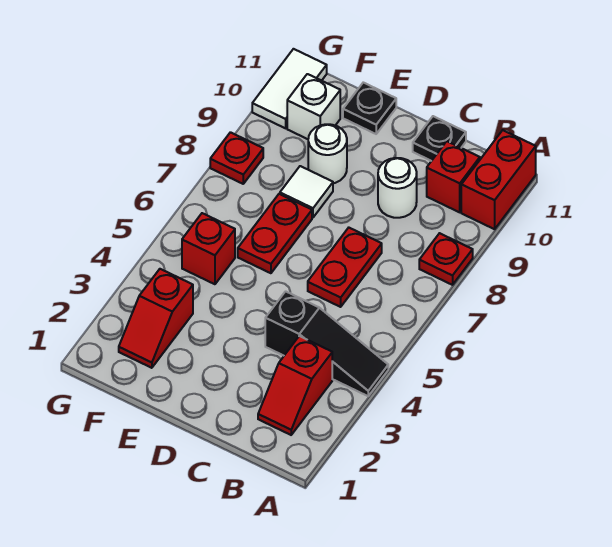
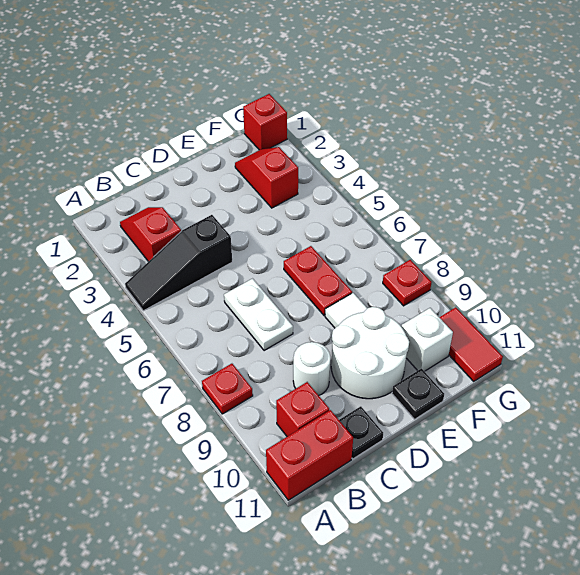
red 1x2 brick [461,130,536,229] -> red 1x2 brick turned to [266,410,353,500]
red 1x2 plate [308,228,382,307] -> white 1x2 plate [224,279,293,351]
white 1x1 round brick [308,124,347,183] -> white 2x2 round brick [331,307,409,399]
red 1x1 brick [182,213,235,284] -> red 1x1 brick moved to [243,94,287,150]
white 1x2 tile [252,49,327,128] -> red 1x2 tile [439,307,503,381]

